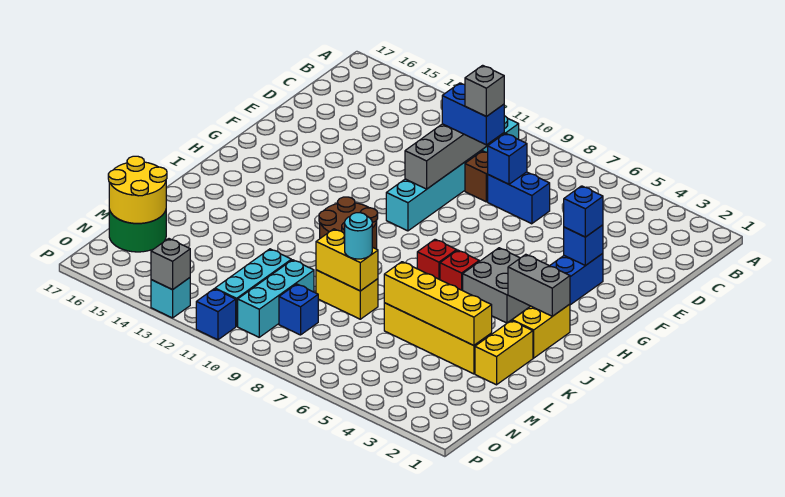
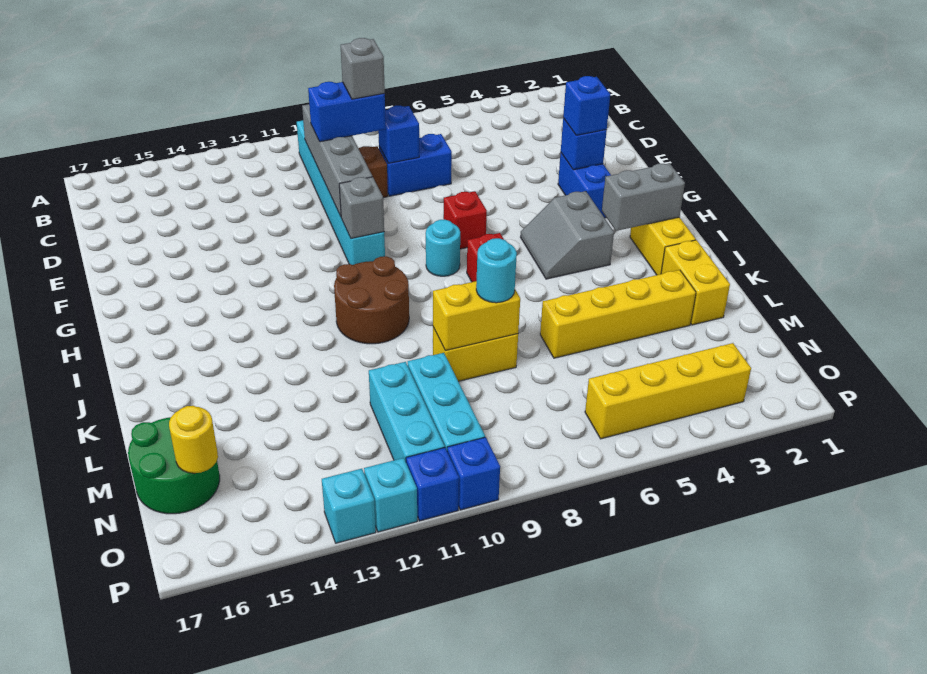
grey 2x2 brick [463,248,530,323] -> grey 2x2 slope [521,191,614,279]
none -> cyan 1x1 round brick [426,220,460,276]
red 1x1 brick [440,250,479,290] -> red 1x1 brick moved to [444,191,487,249]
yellow 1x4 brick [384,262,492,345] -> yellow 1x4 brick moved to [585,343,751,439]
yellow 2x2 round brick [108,156,167,223] -> yellow 1x1 round brick [169,406,218,473]
blue 1x1 brick [279,284,318,335] -> blue 1x1 brick moved to [447,437,500,510]
none -> cyan 1x1 brick [364,458,417,532]
grey 1x1 brick [151,239,190,290] -> grey 1x1 brick moved to [339,177,384,239]

